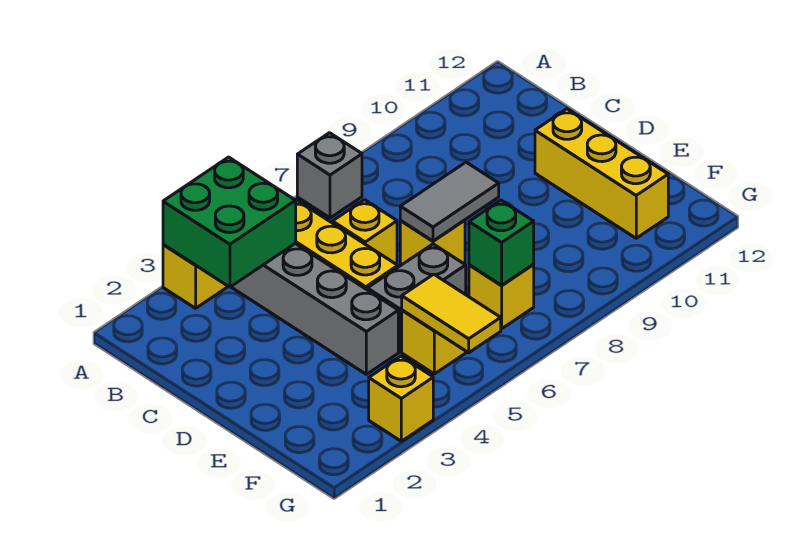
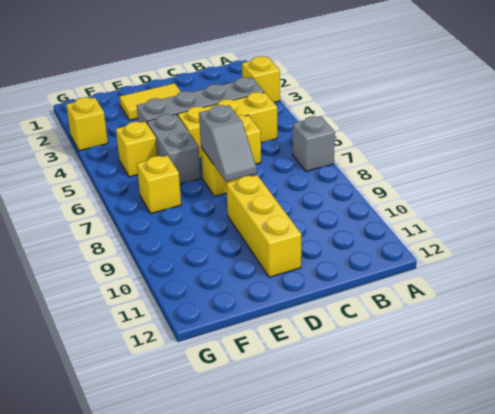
green 2x2 brick [163,157,296,287] -> none
grey 1x2 tile [400,162,499,241] -> grey 1x2 slope [199,105,257,182]
yellow 1x3 brick [535,109,668,238] -> yellow 1x3 brick turned to [226,175,301,277]
yellow 1x2 tile [402,274,501,353] -> yellow 1x2 tile moved to [119,83,181,120]
green 1x1 brick [469,200,534,285] -> none

